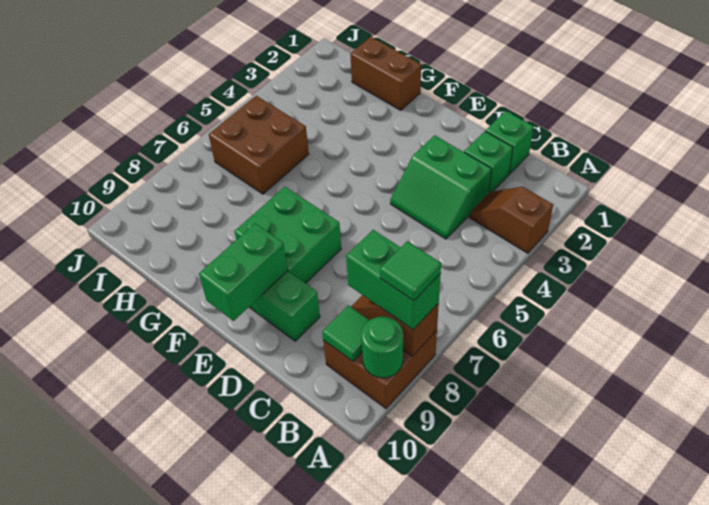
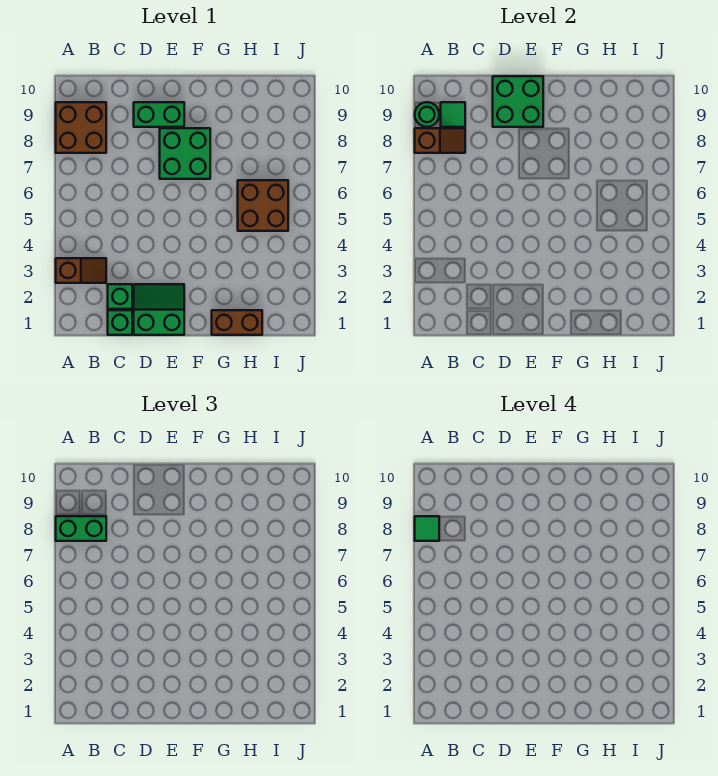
green 2x2 slope [390,135,491,239] -> green 2x2 slope moved to [134,284,184,335]
green 1x2 brick [199,223,288,321] -> green 2x2 brick [493,76,543,127]

